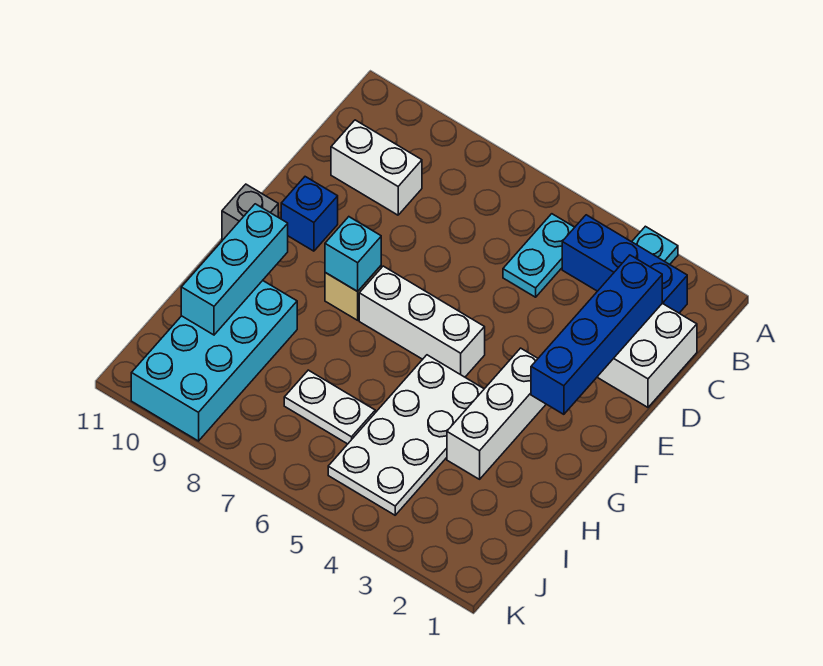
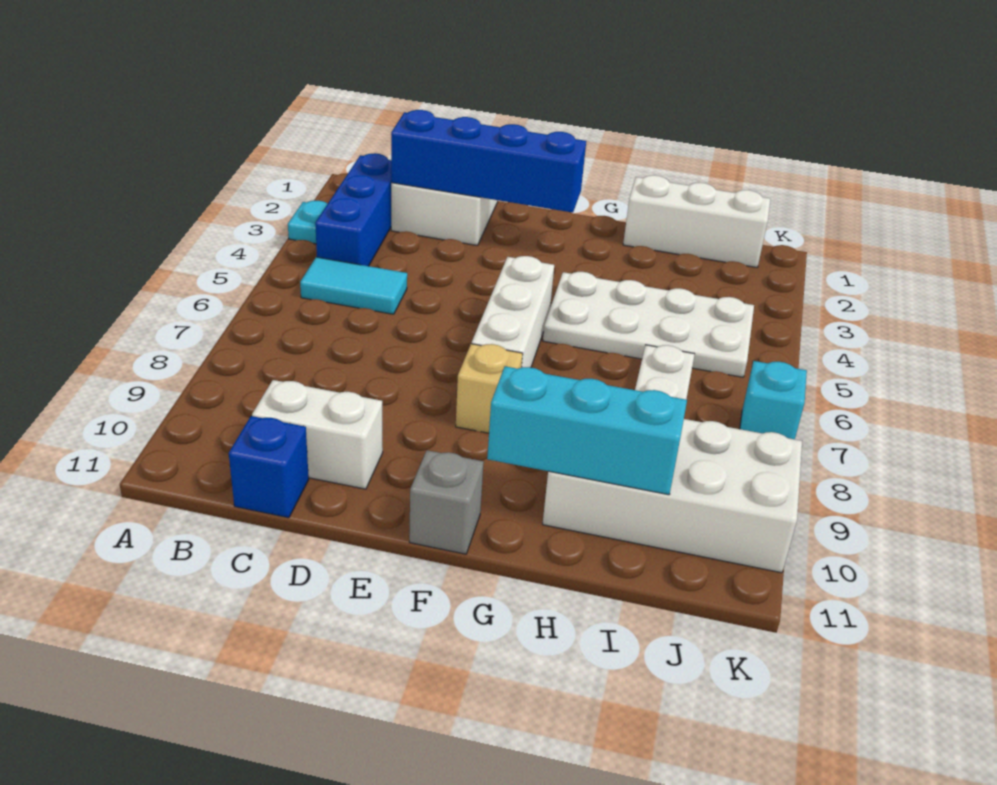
cyan 1x2 plate [503,214,575,297] -> cyan 1x2 tile [300,257,407,314]
white 1x2 brick [331,120,422,215] -> white 1x2 brick turned to [252,380,383,489]
blue 1x1 brick [281,177,338,251] -> blue 1x1 brick moved to [229,416,309,518]
white 1x3 brick [447,348,546,479] -> white 1x3 brick moved to [623,175,770,267]
cyan 1x1 brick [325,217,381,291] -> cyan 1x1 brick moved to [740,361,807,439]
cyan 2x4 brick [131,281,297,441] -> white 2x4 brick [543,419,802,573]

